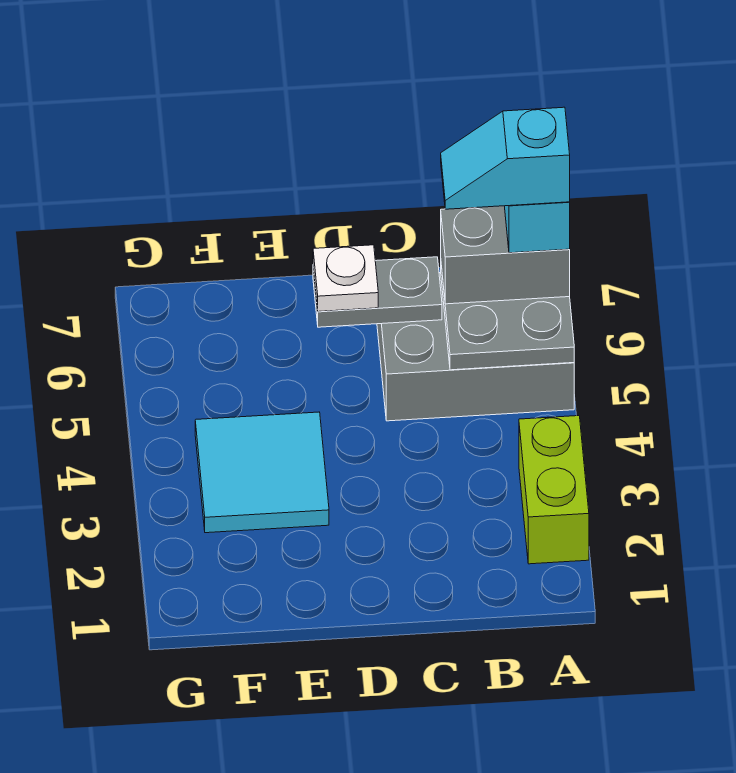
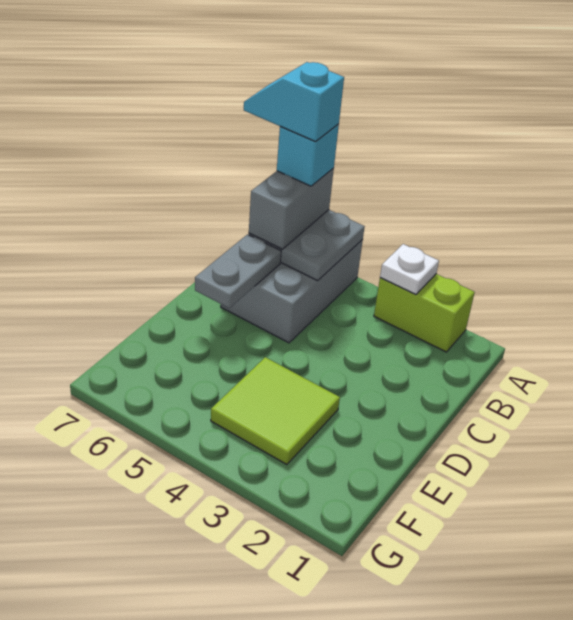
cyan 1x2 slope [441,107,570,209] -> cyan 1x2 slope turned to [244,62,344,142]
white 1x1 plate [313,245,378,312] -> white 1x1 plate moved to [380,244,439,294]
cyan 2x2 tile [195,412,329,533] -> lime 2x2 tile [211,357,340,465]

